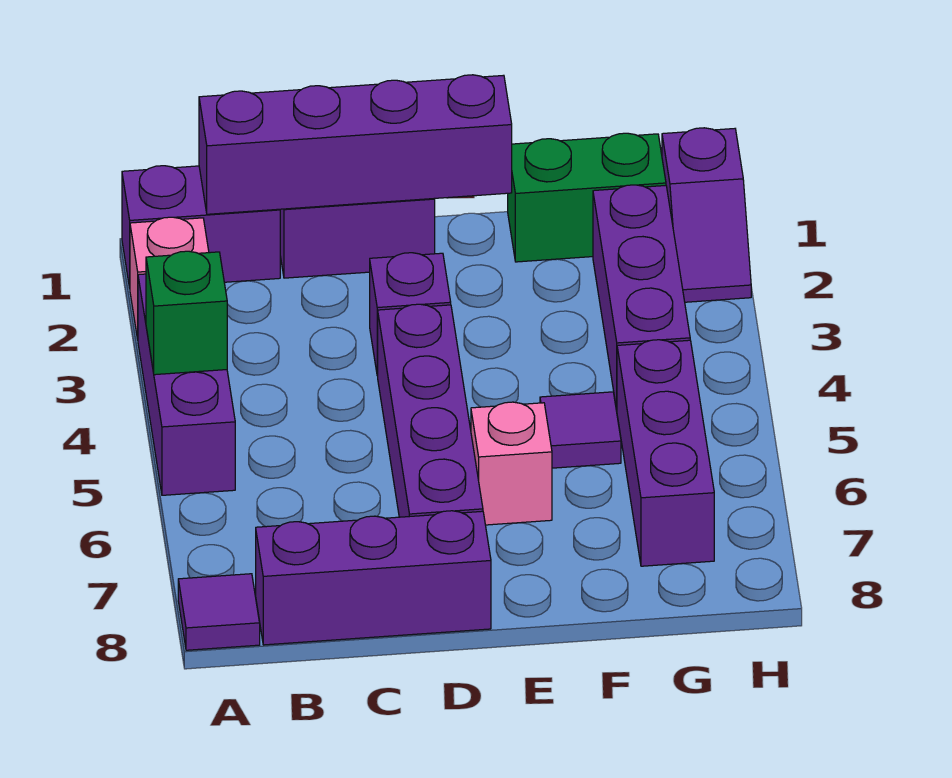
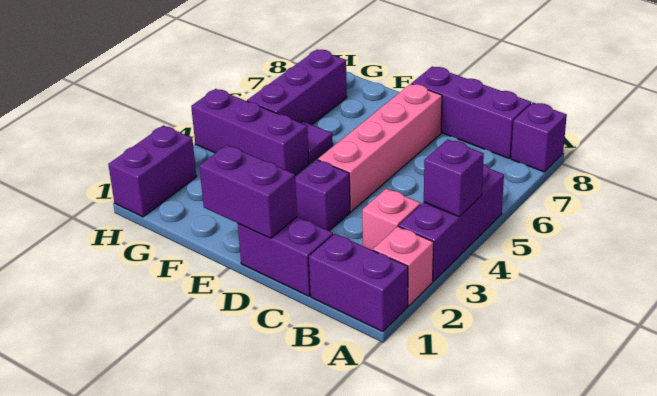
green 1x1 brick [146,251,227,375] -> purple 1x1 brick [424,139,484,217]
purple 1x1 tile [178,574,260,650] -> purple 1x1 brick [511,102,567,172]
purple 1x4 brick [199,75,512,214] -> purple 1x2 brick [199,145,297,238]
purple 1x4 brick [378,304,483,517] -> pink 1x4 brick [318,84,442,212]
pink 1x1 brick [471,402,552,525] -> pink 1x1 brick moved to [362,189,421,250]
green 1x2 brick [508,133,666,262] -> none
purple 1x3 brick [593,185,690,410] -> purple 1x3 brick turned to [191,89,309,175]
purple 1x2 slope [662,128,751,302] -> purple 1x2 brick [108,125,197,217]

